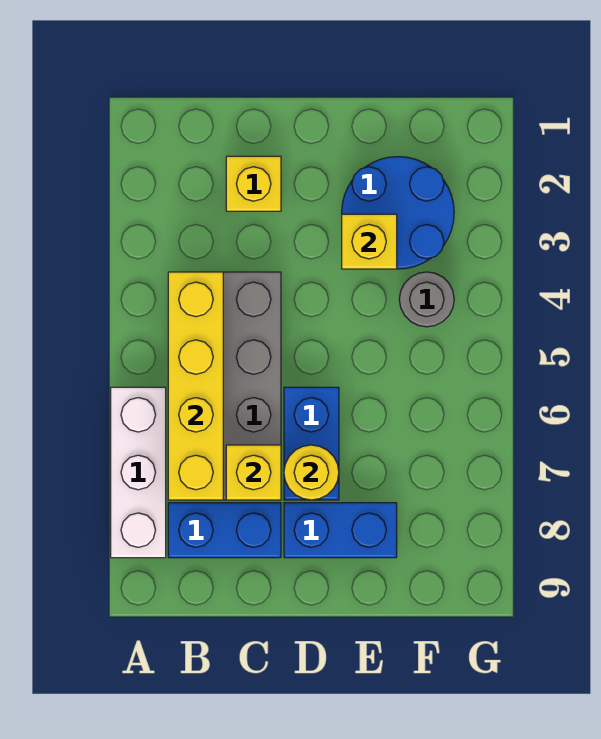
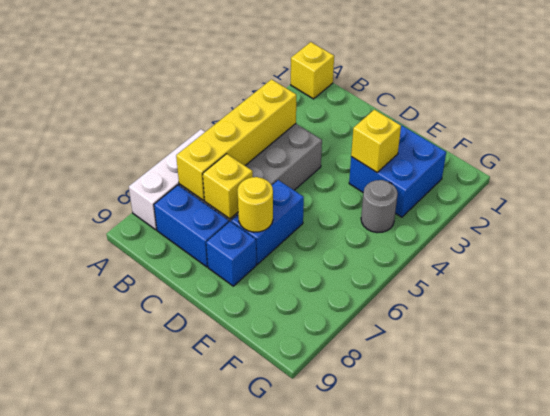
yellow 1x1 brick [226,156,281,211] -> yellow 1x1 brick moved to [291,42,334,99]
blue 1x2 brick [284,503,397,558] -> blue 1x1 brick [206,222,257,286]
blue 2x2 round brick [342,157,454,269] -> blue 2x2 brick [349,120,446,217]

